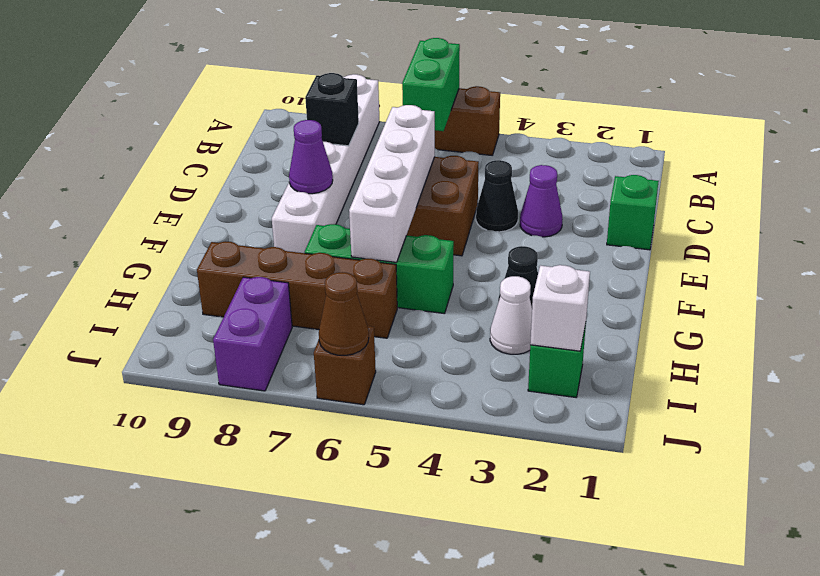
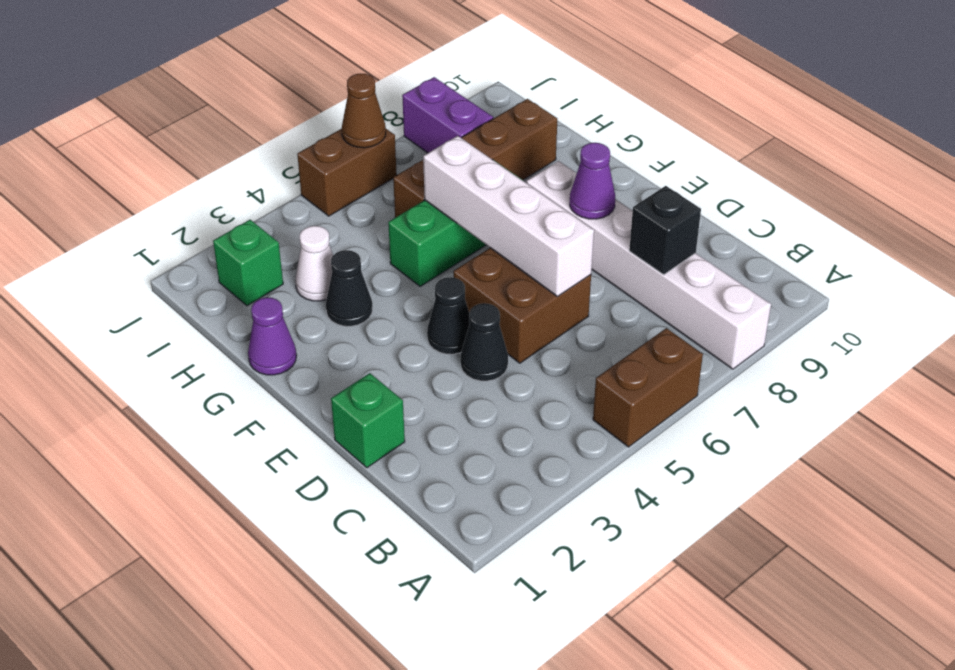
green 1x2 brick [402,38,460,131] -> none
purple 1x1 cone [520,165,563,237] -> purple 1x1 cone moved to [248,297,297,375]
none -> black 1x1 cone [427,277,469,354]
white 1x1 brick [530,265,590,351] -> none
brown 1x1 brick [314,326,376,405] -> brown 1x2 brick [297,129,397,216]

